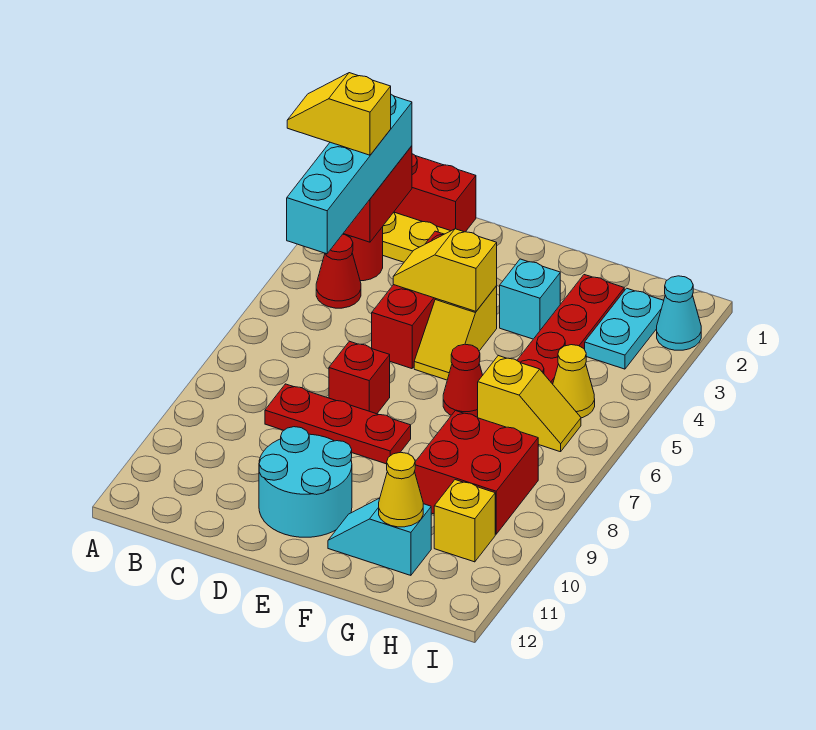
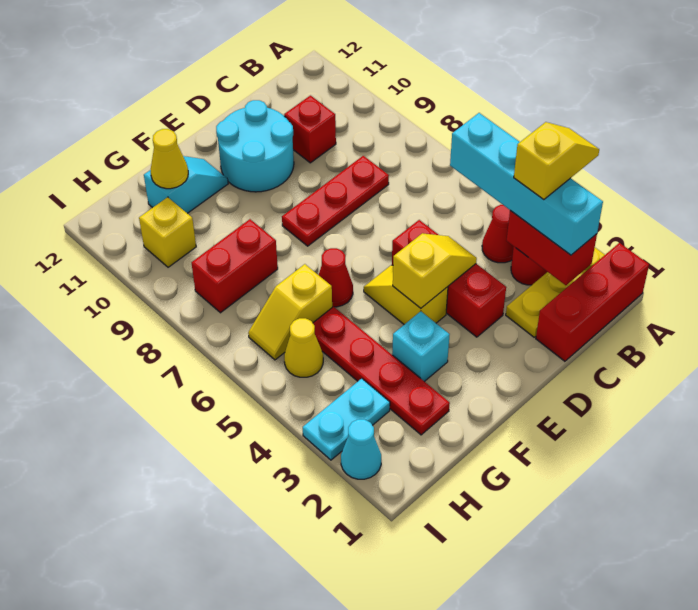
red 1x1 brick [329,341,390,414] -> red 1x1 brick moved to [284,96,336,163]
red 2x2 brick [415,411,538,534] -> red 1x2 brick [192,219,278,313]
cyan 1x2 plate [585,288,664,369] -> cyan 1x2 plate turned to [303,378,390,460]

